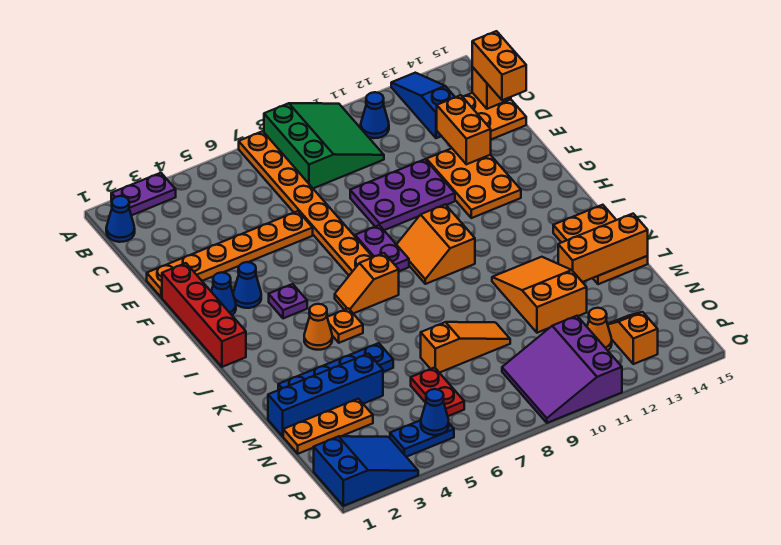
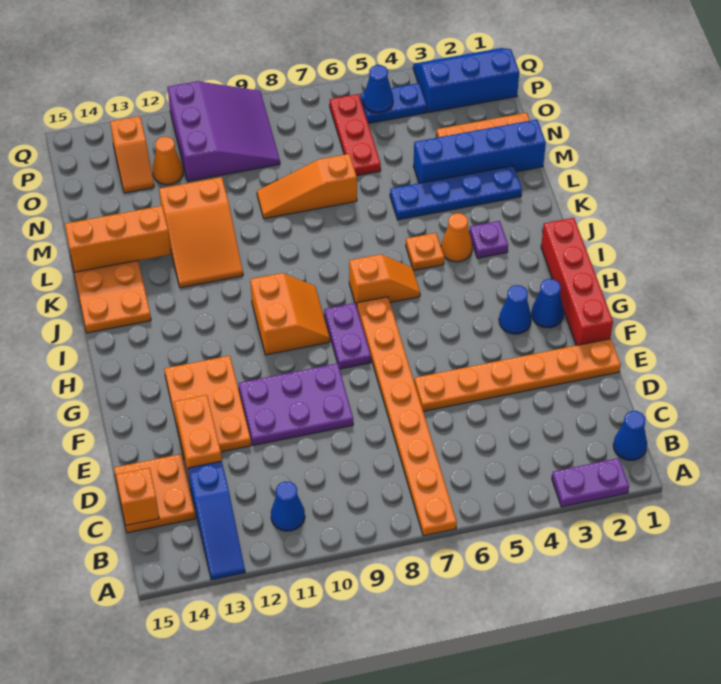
green 3x3 slope [264,103,384,188] -> none
orange 1x2 brick [472,31,526,100] -> none
purple 1x1 plate [269,284,307,318] -> purple 1x1 plate moved to [469,221,508,258]
red 1x2 plate [411,367,464,416] -> red 1x3 plate [330,94,381,176]
blue 2x3 slope [314,436,418,506] -> blue 2x3 slope turned to [413,48,519,113]

